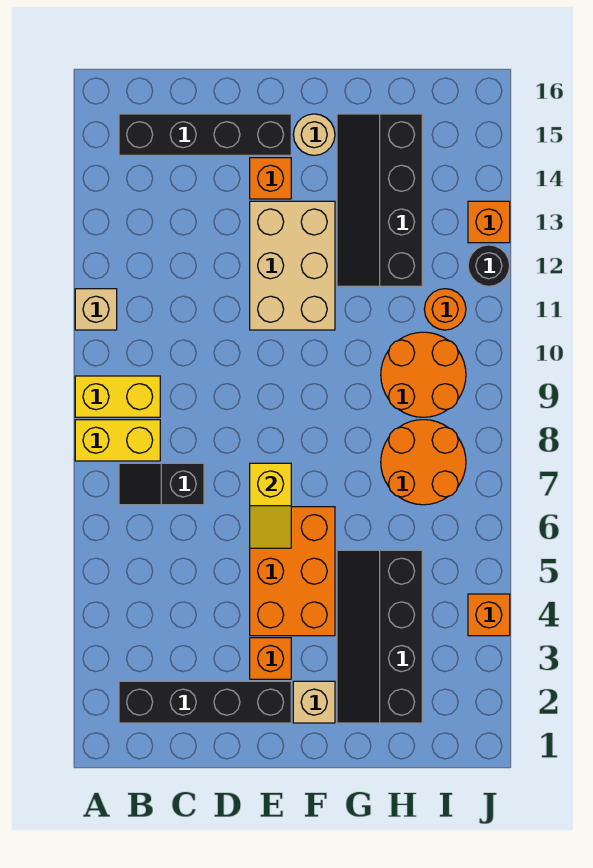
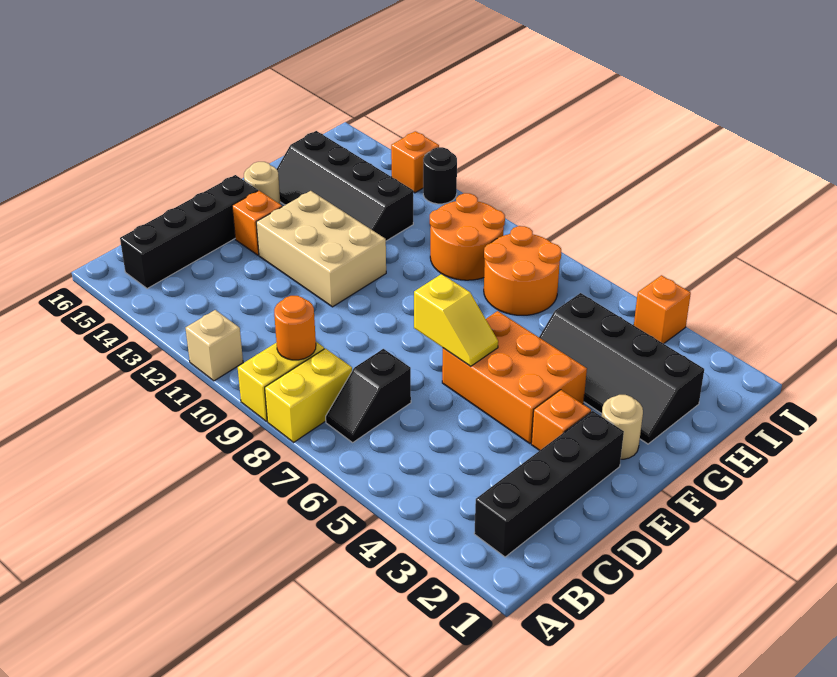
tan 1x1 brick [293,681,335,723] -> tan 1x1 round brick [602,395,643,459]
orange 1x1 round brick [424,289,466,330] -> orange 1x1 round brick moved to [274,296,316,360]

